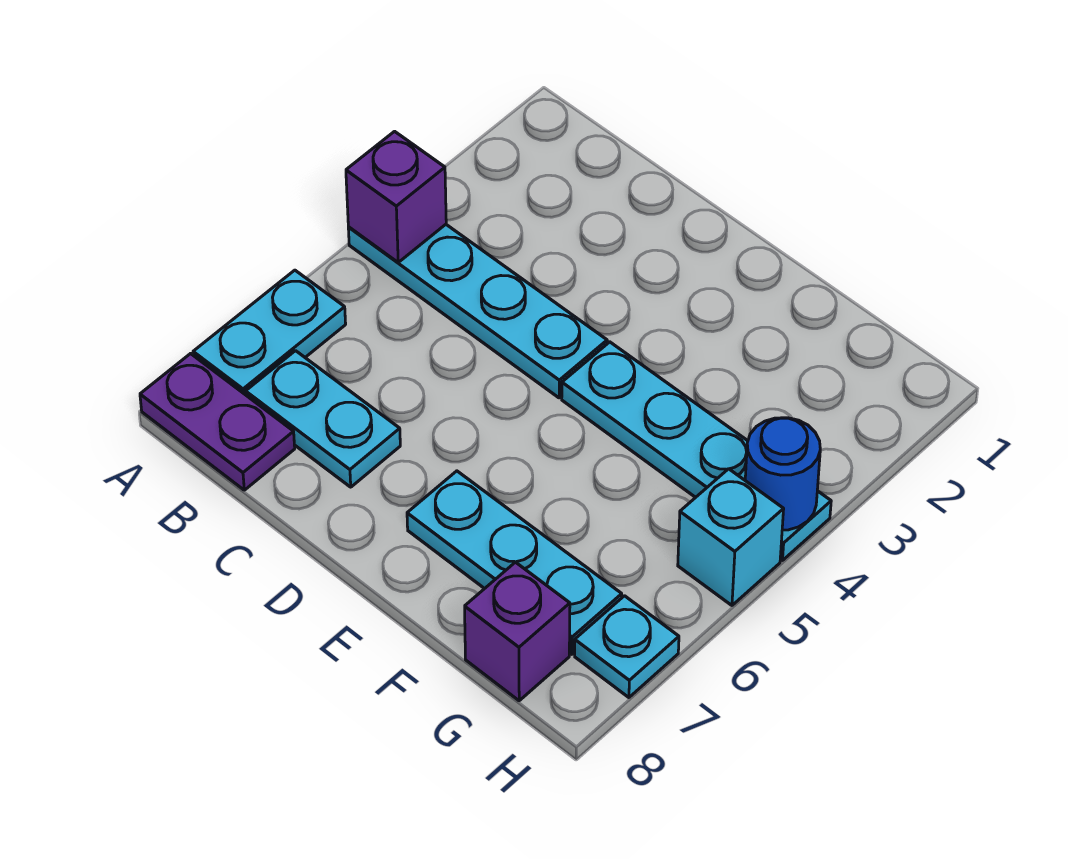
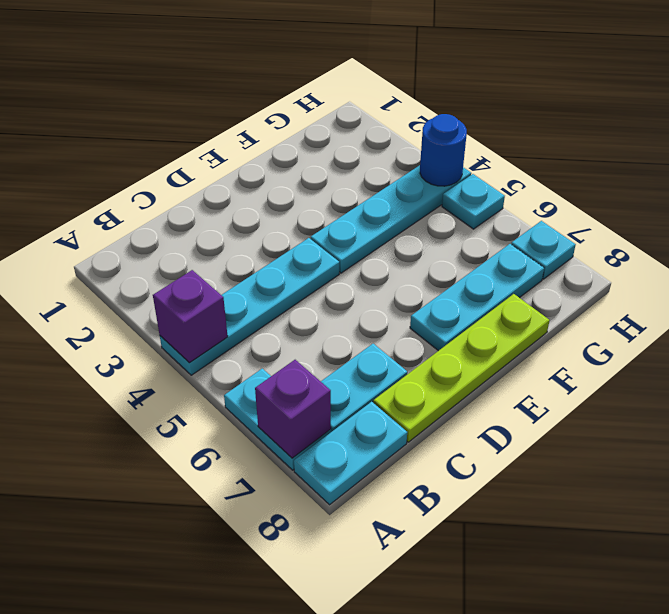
purple 1x2 plate [140,354,295,490] -> cyan 1x2 plate [294,402,407,505]
none -> lime 1x4 plate [373,294,550,442]
purple 1x1 brick [465,562,570,701] -> purple 1x1 brick moved to [255,360,331,458]
cyan 1x1 brick [678,469,784,605] -> cyan 1x1 plate [442,174,505,229]

